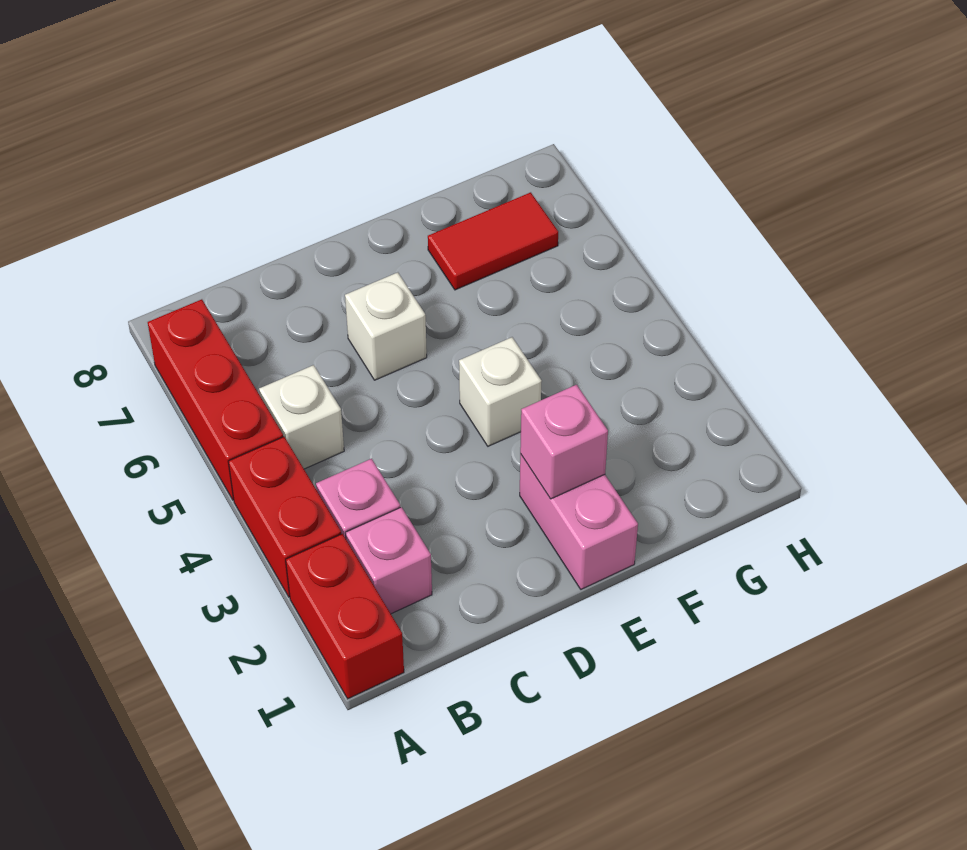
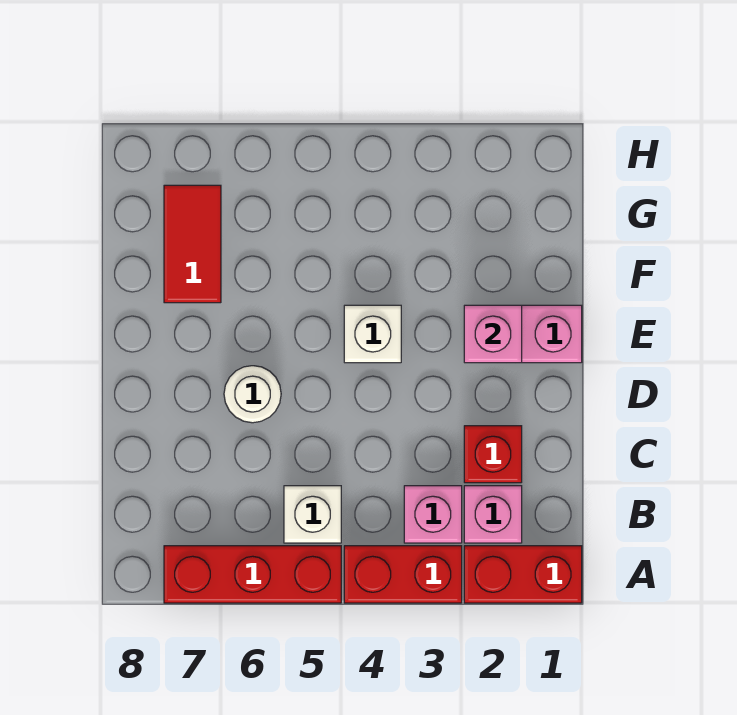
none -> red 1x1 brick [464,426,522,483]
white 1x1 brick [345,272,427,380] -> white 1x1 round brick [224,366,281,423]

